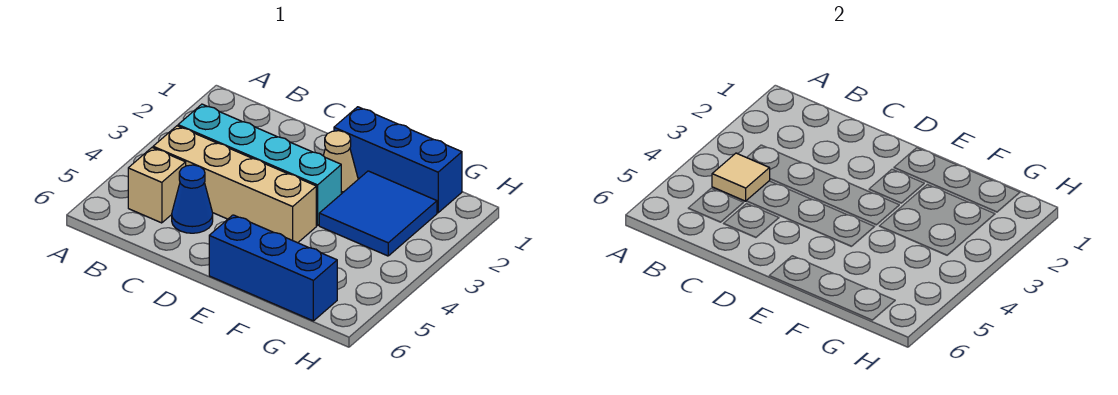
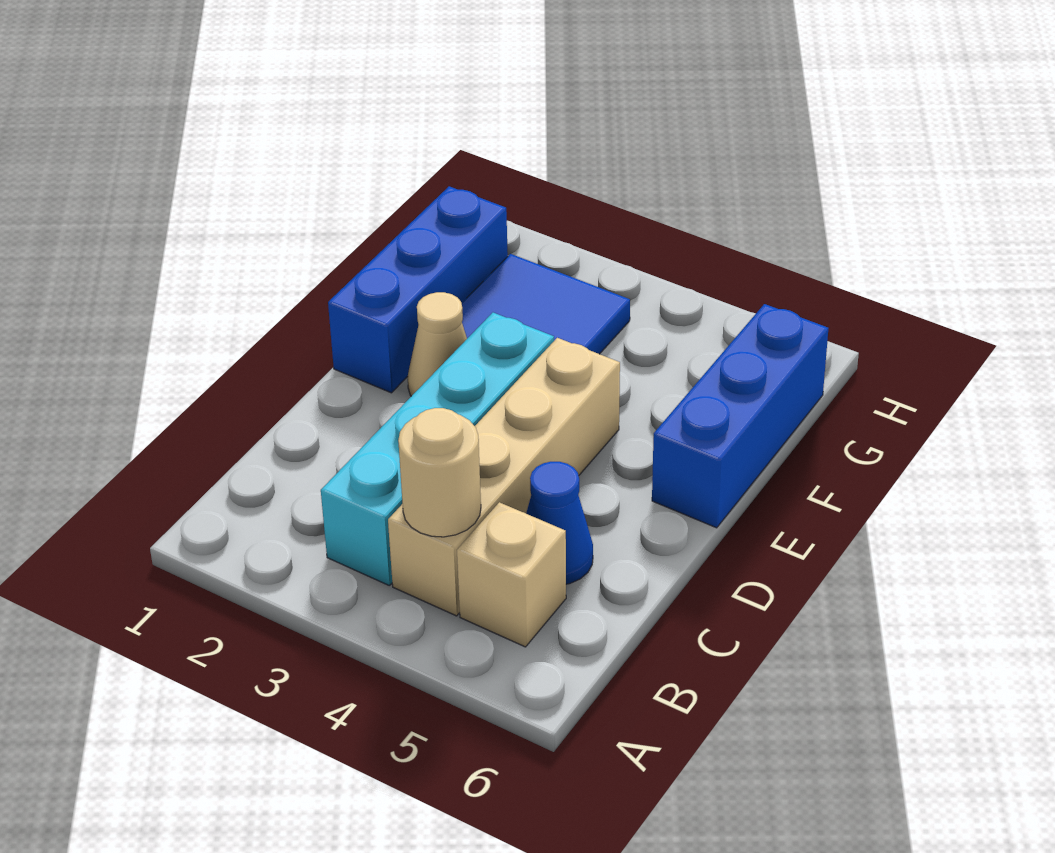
tan 1x1 tile [712,153,770,201] -> tan 1x1 round brick [398,408,481,537]

